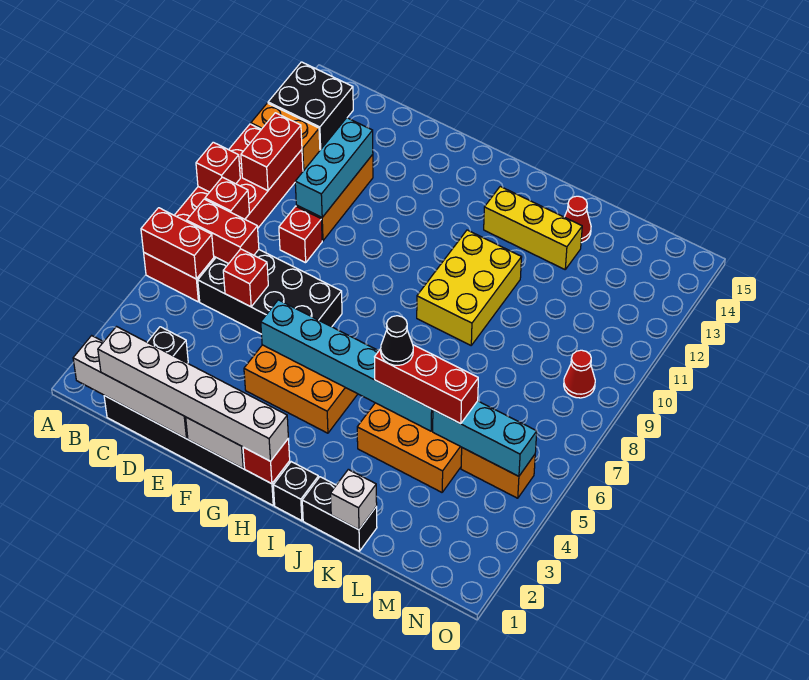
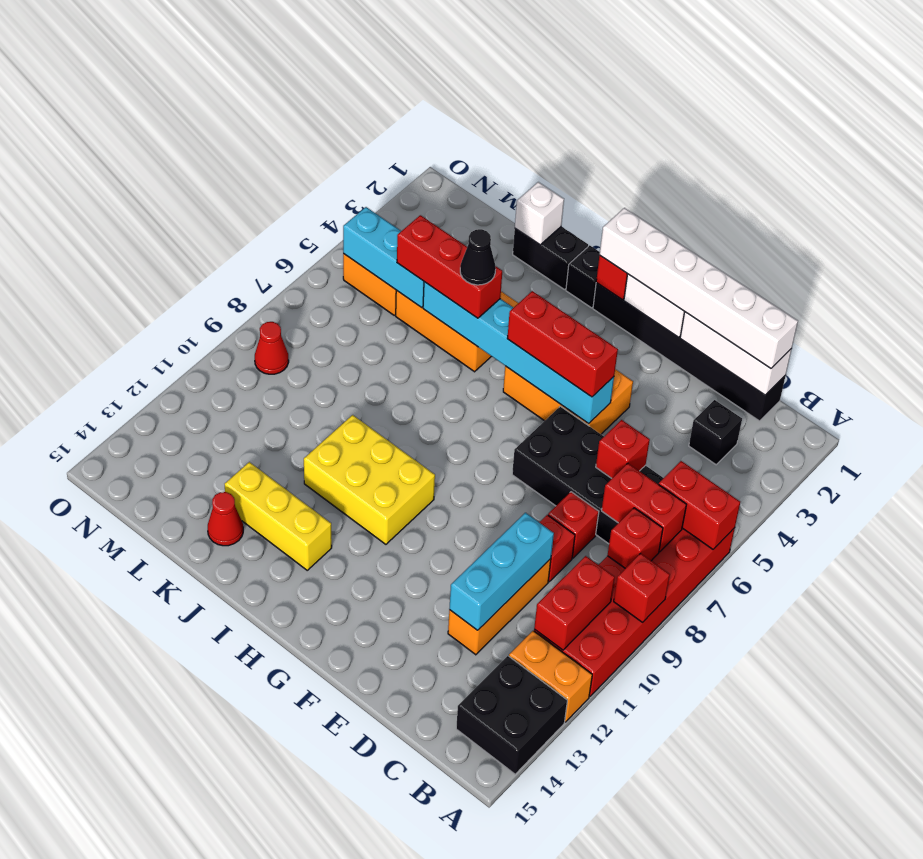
white 1x4 brick [73,336,188,439] -> white 1x3 brick [680,312,792,395]
none -> red 1x1 brick [548,492,599,558]
none -> red 1x3 brick [507,291,618,397]
yellow 2x3 brick [417,230,522,345] -> yellow 2x3 brick turned to [304,415,435,544]

